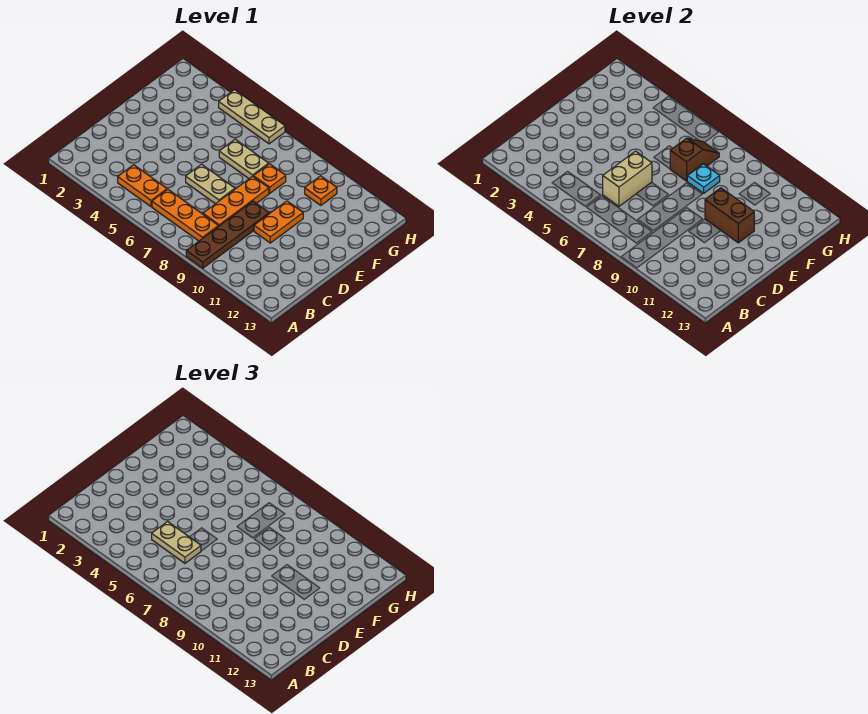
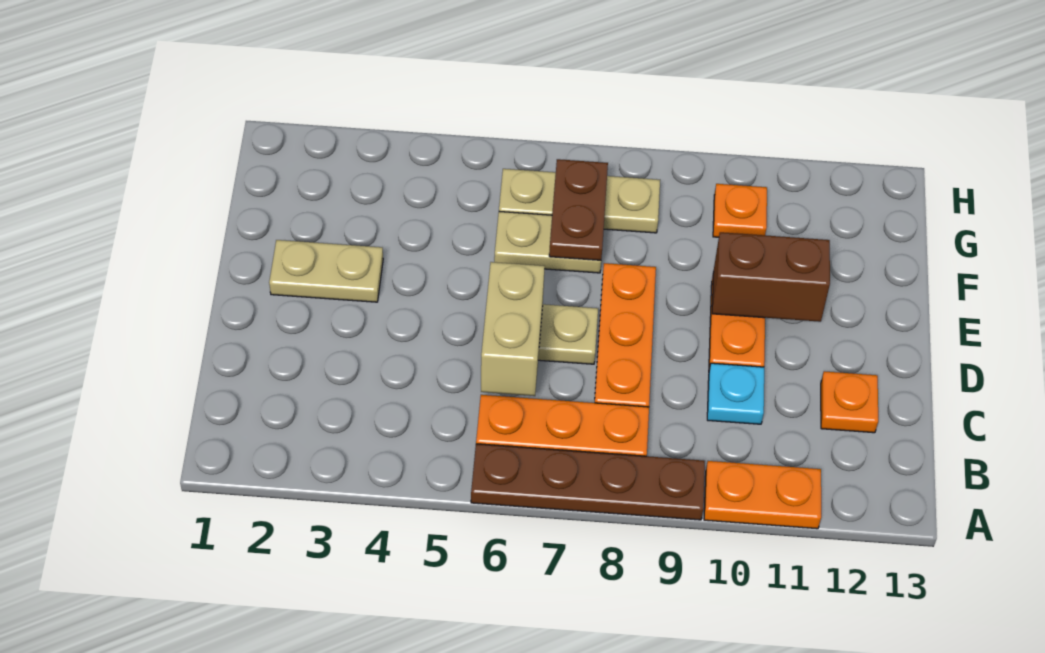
brown 1x4 plate [186,201,269,268] -> brown 1x4 plate turned to [471,444,705,520]
orange 1x2 plate [118,165,167,207] -> orange 1x2 plate moved to [704,461,821,529]
tan 1x2 plate [152,522,201,563] -> tan 1x2 plate moved to [269,240,383,302]
brown 1x2 slope [670,138,719,181] -> brown 1x2 plate [549,159,608,260]
orange 1x1 plate [253,164,286,193] -> orange 1x1 plate moved to [821,371,878,433]
cyan 1x1 plate [687,164,720,193] -> cyan 1x1 plate moved to [707,363,764,424]
tan 1x3 plate [219,90,285,144] -> tan 1x3 plate moved to [499,169,660,233]

